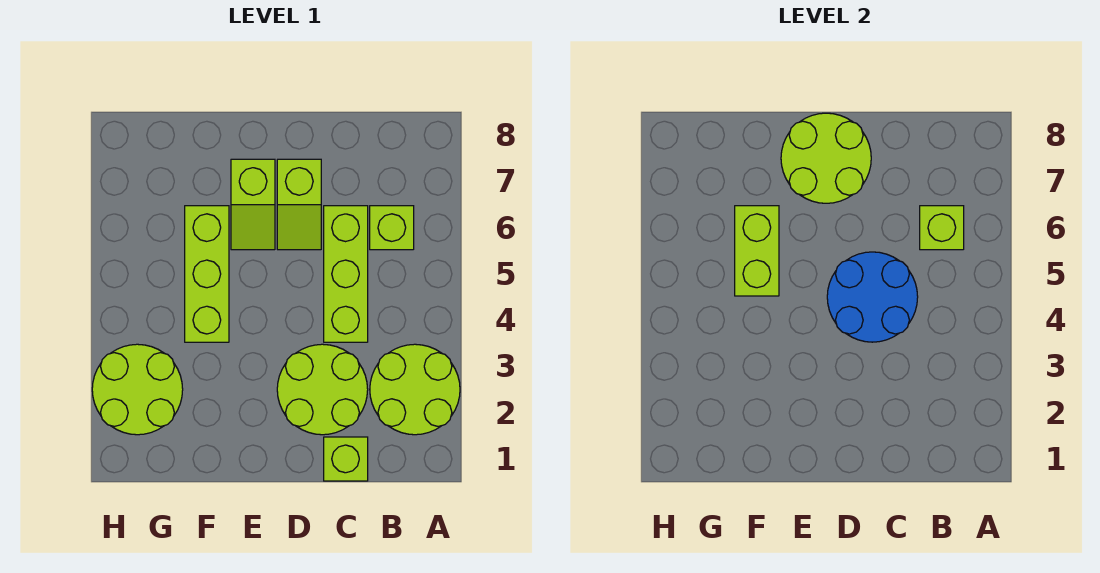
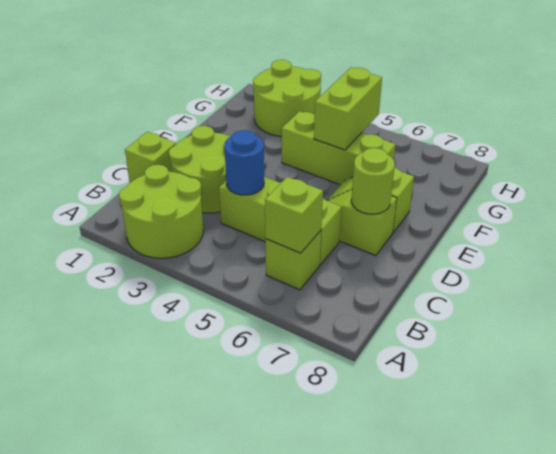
blue 2x2 round brick [827,252,918,342] -> blue 1x1 round brick [224,130,264,195]
lime 2x2 round brick [781,113,871,203] -> lime 1x1 round brick [351,148,395,214]
lime 1x2 brick [735,206,779,296] -> lime 1x2 brick turned to [314,67,382,150]

